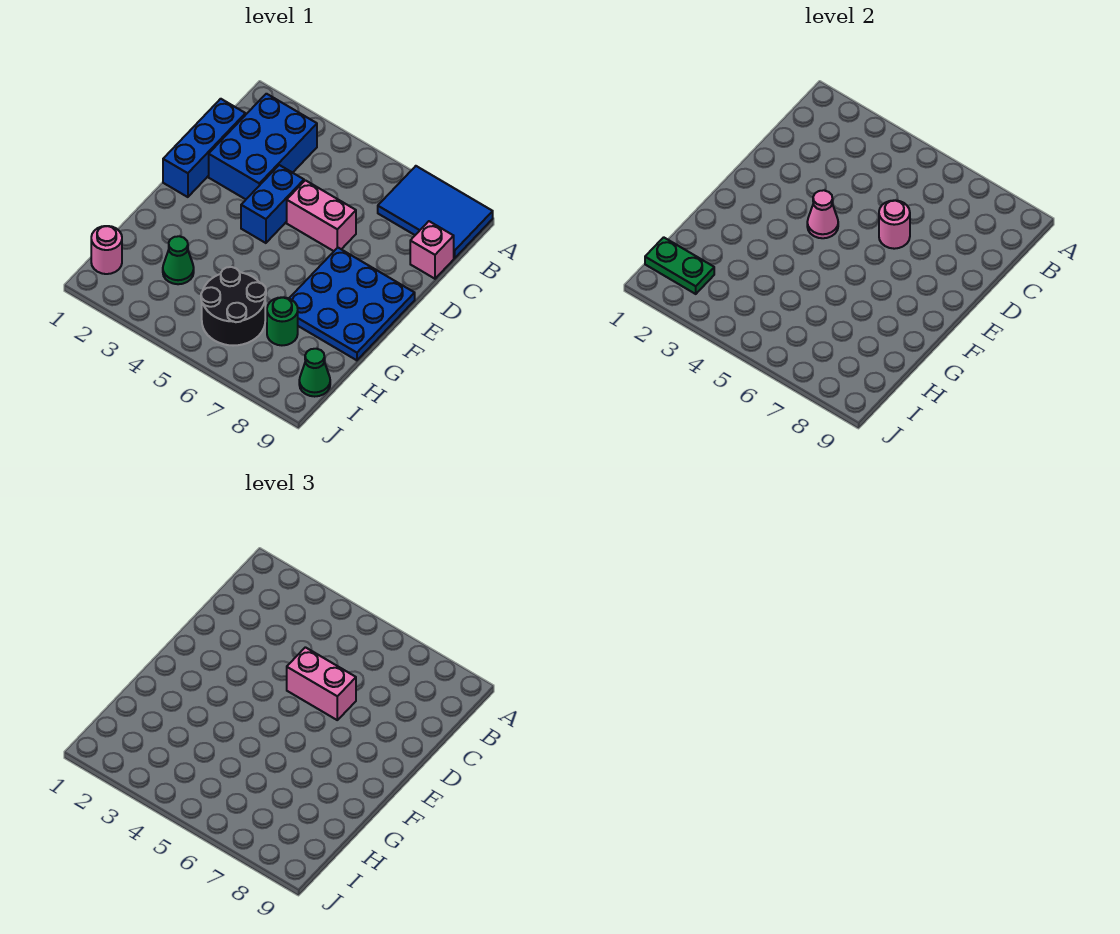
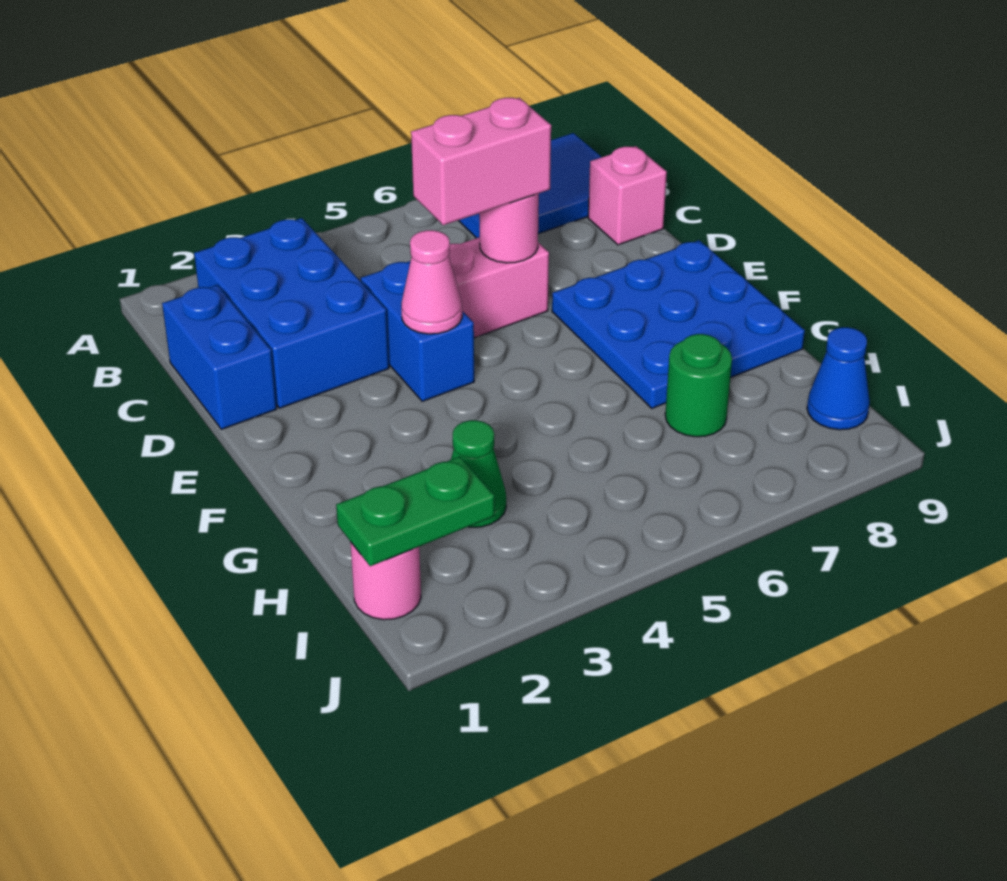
blue 1x3 brick [163,99,245,197] -> blue 1x2 brick [162,285,277,429]
black 2x2 round brick [201,267,266,346] -> none
green 1x1 cone [299,349,330,397] -> blue 1x1 cone [807,327,870,430]

